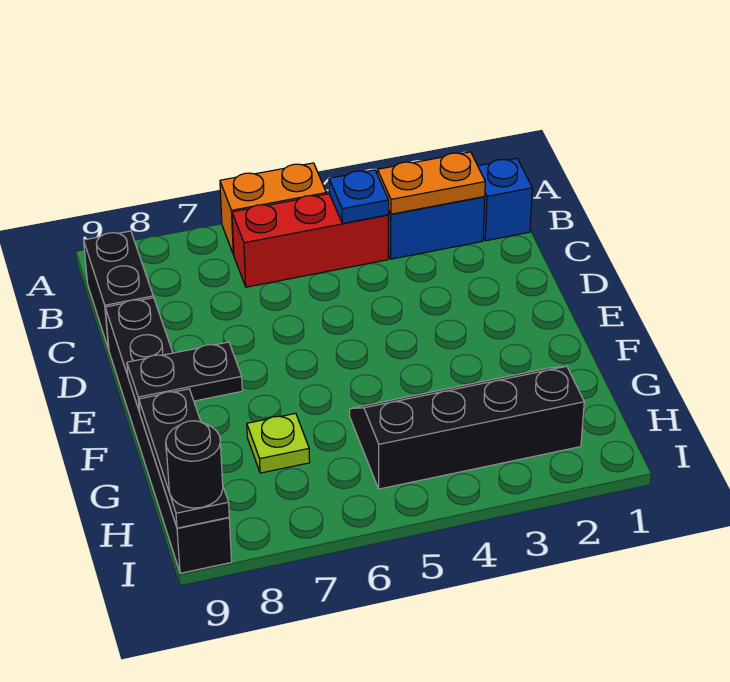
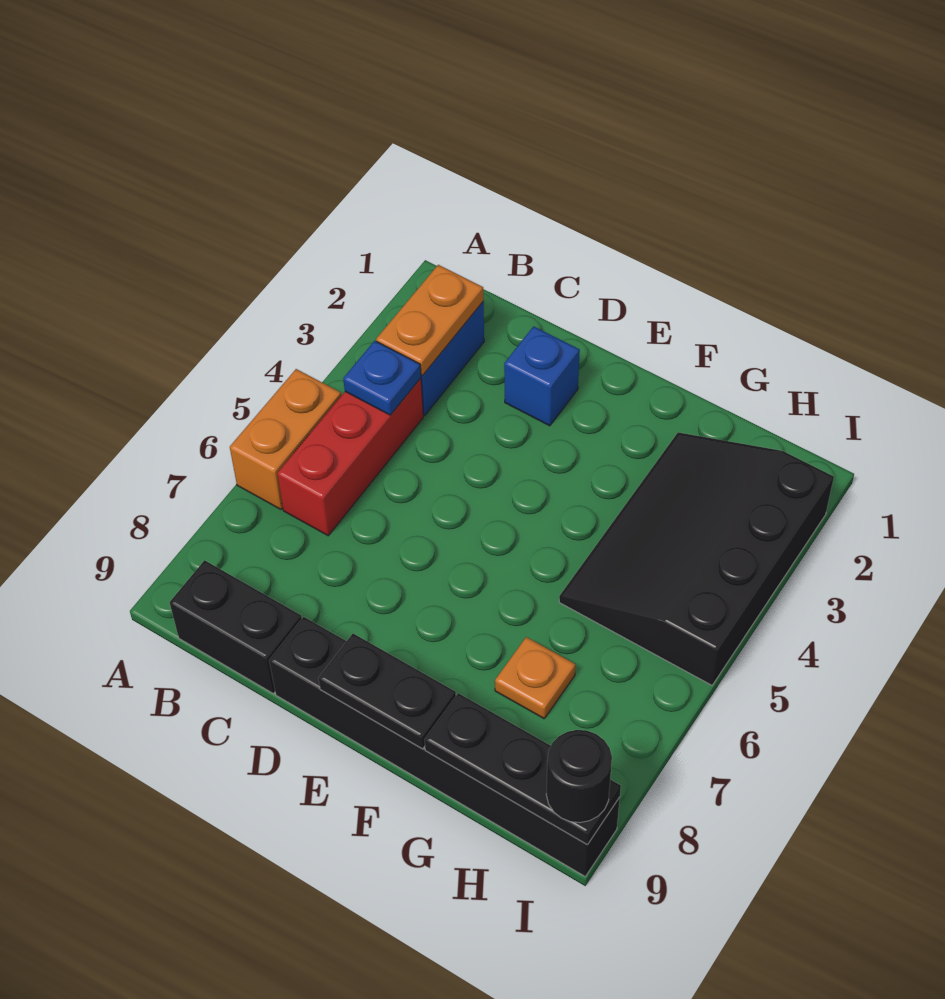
blue 1x1 brick [478,158,532,241] -> blue 1x1 brick moved to [504,326,580,426]
black 1x2 plate [127,342,242,412] -> black 1x2 plate turned to [318,634,456,749]
black 2x4 slope [350,366,584,489] -> black 3x4 slope [559,432,834,685]
lime 1x1 plate [247,413,310,473] -> orange 1x1 plate [495,637,575,718]

